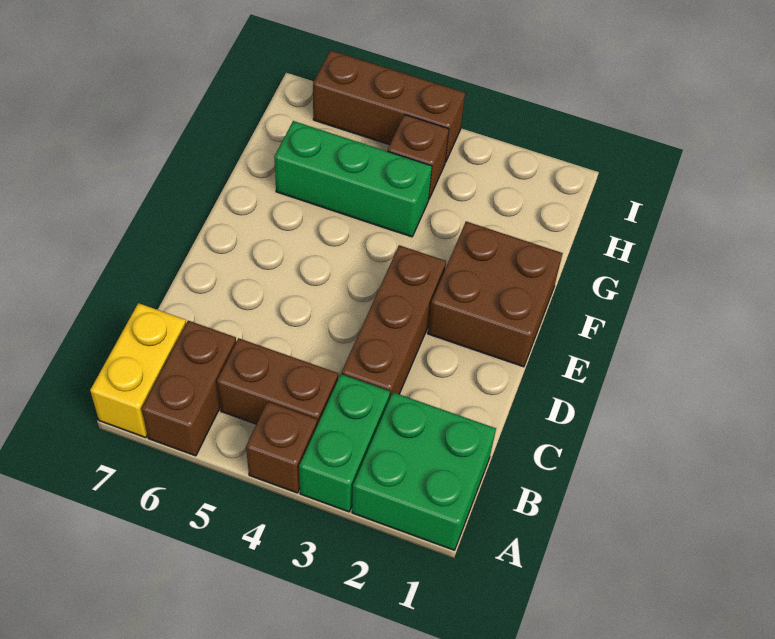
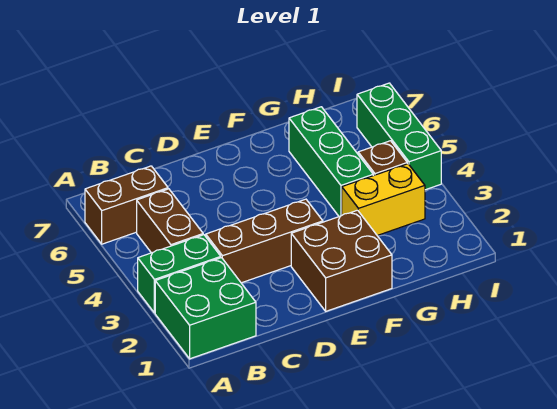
brown 1x1 brick [246,402,317,493] -> none
yellow 1x2 brick [90,303,186,438] -> yellow 1x2 brick moved to [342,164,425,235]
brown 1x3 brick [313,50,465,163] -> green 1x3 brick [357,83,441,190]

